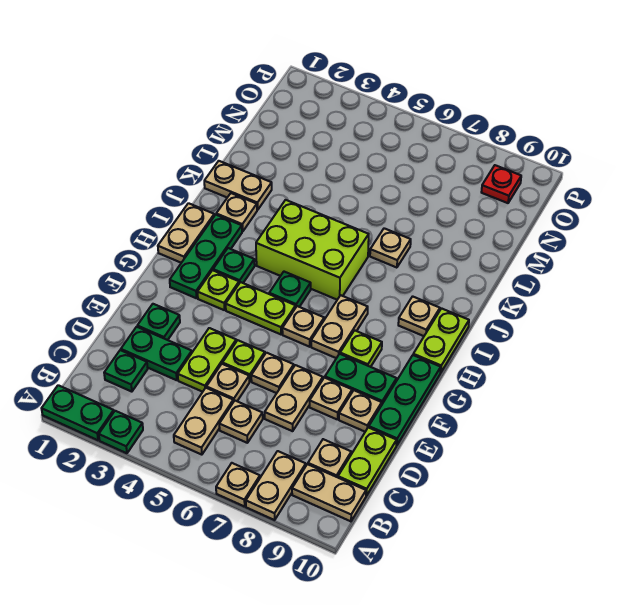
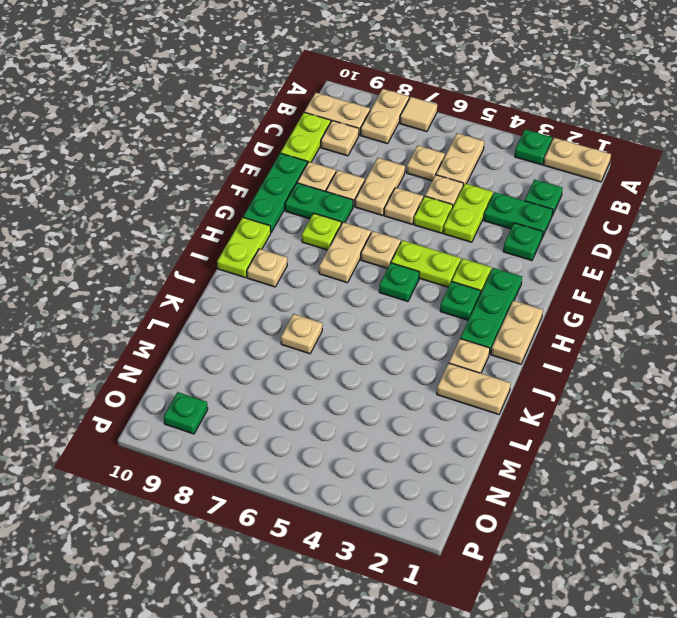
green 1x2 plate [41,385,114,440] -> tan 1x2 plate [544,138,611,182]
tan 1x1 plate [216,463,260,507] -> tan 1x1 tile [400,97,437,132]
lime 2x3 brick [256,200,369,300] -> none
red 1x1 plate [481,165,521,203] -> green 1x1 plate [164,392,208,434]

